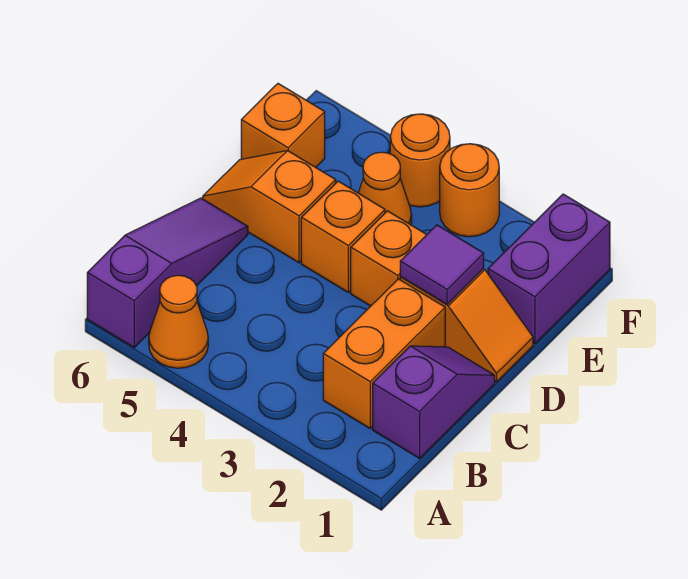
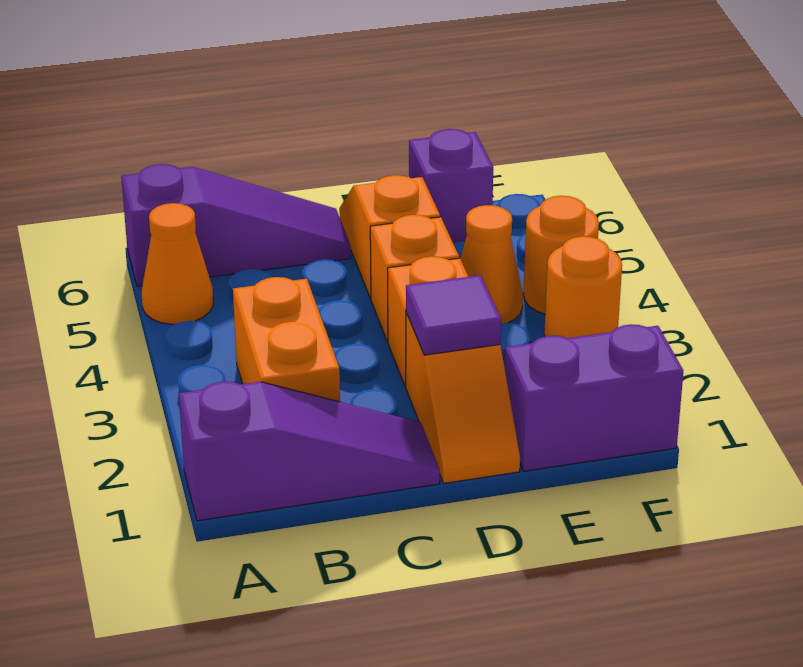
purple 1x2 slope [373,346,495,458] -> purple 1x3 slope [179,381,440,521]
orange 1x2 brick [323,279,445,428] -> orange 1x2 brick turned to [233,277,340,402]
orange 1x1 brick [241,84,325,167] -> purple 1x1 brick [409,129,493,244]

